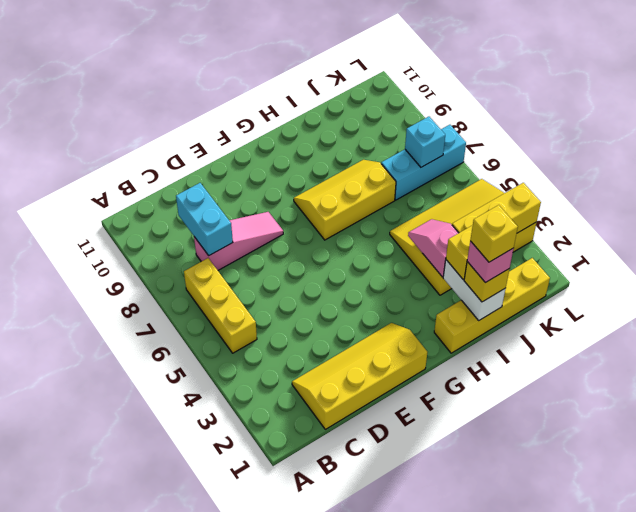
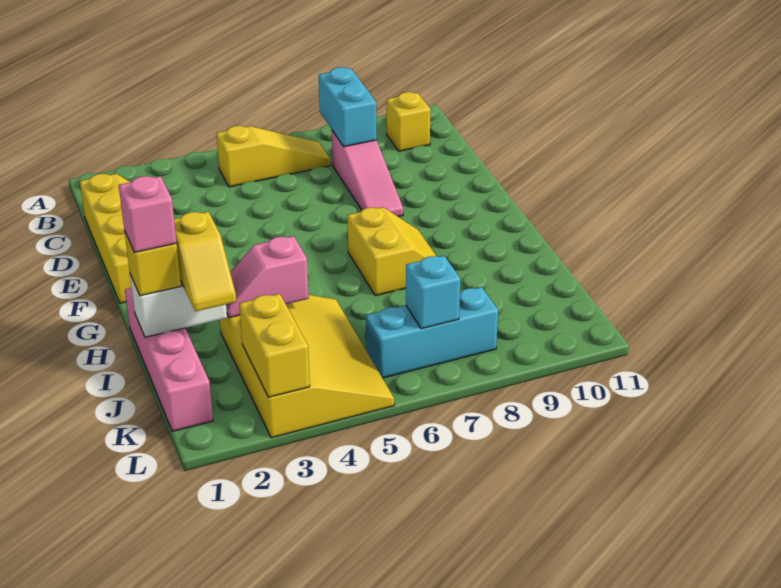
yellow 1x3 brick [184,258,257,353] -> yellow 1x3 slope [216,126,331,187]
cyan 1x2 brick [176,183,233,256] -> cyan 1x2 brick turned to [319,67,377,147]
yellow 2x3 slope [294,160,396,240] -> yellow 2x2 slope [347,207,437,296]
yellow 1x4 brick [434,258,550,353] -> pink 1x4 brick [125,288,213,431]
yellow 1x1 brick [470,205,518,262] -> yellow 1x1 brick moved to [387,92,431,151]
pink 1x2 slope [408,219,458,277] -> pink 1x2 slope turned to [226,236,309,317]
yellow 1x3 brick [452,183,541,233] -> yellow 1x2 brick [239,294,310,397]
cyan 1x3 brick [381,125,466,200] -> cyan 1x3 brick turned to [366,287,498,378]

